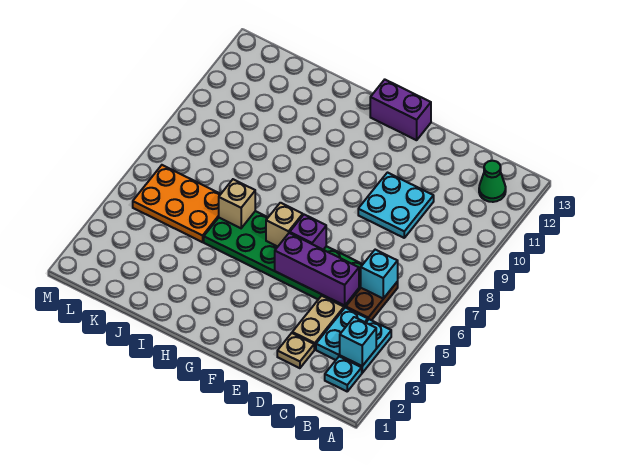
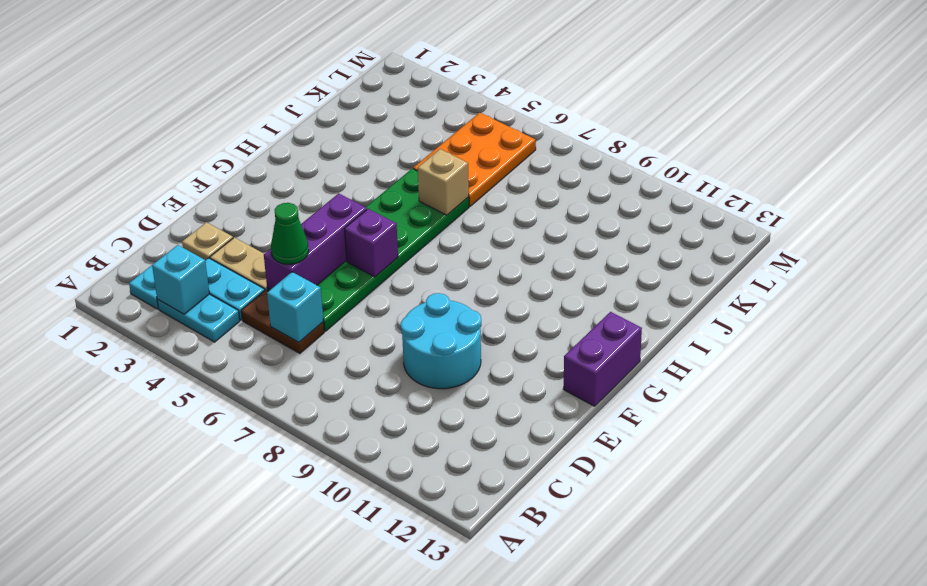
green 1x1 cone [479,161,506,202] -> green 1x1 cone moved to [271,203,309,264]
cyan 2x2 plate [358,173,434,238] -> cyan 2x2 round brick [401,293,482,389]
tan 1x1 brick [266,203,303,246] -> none

